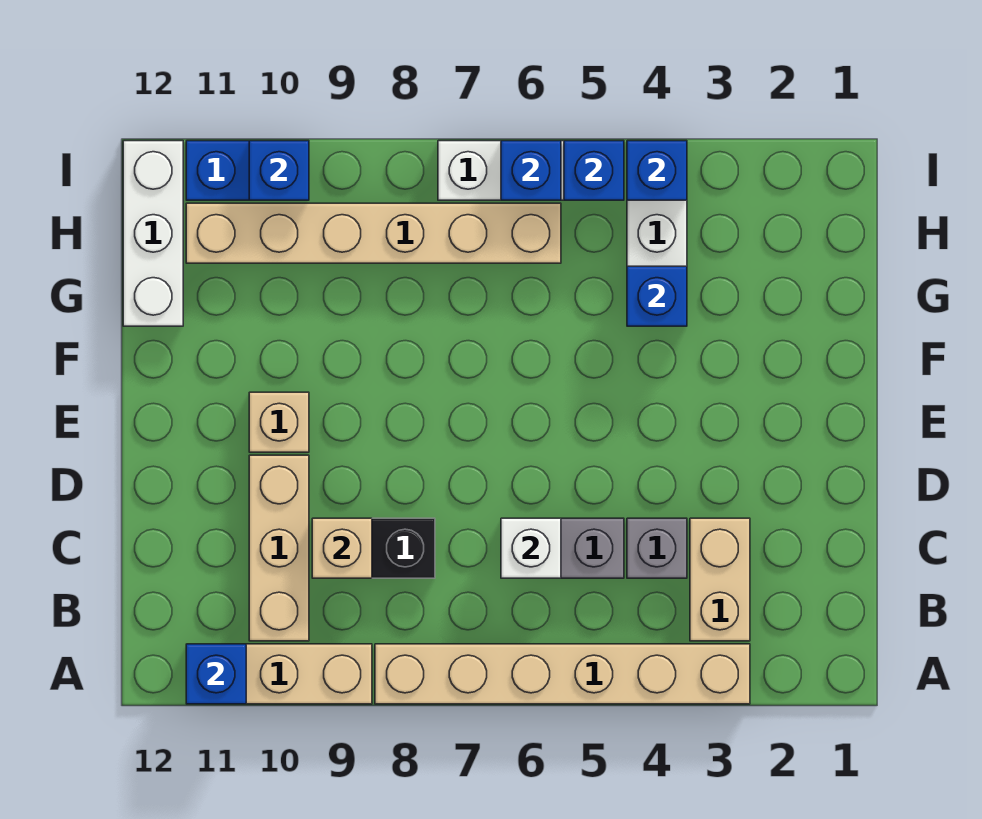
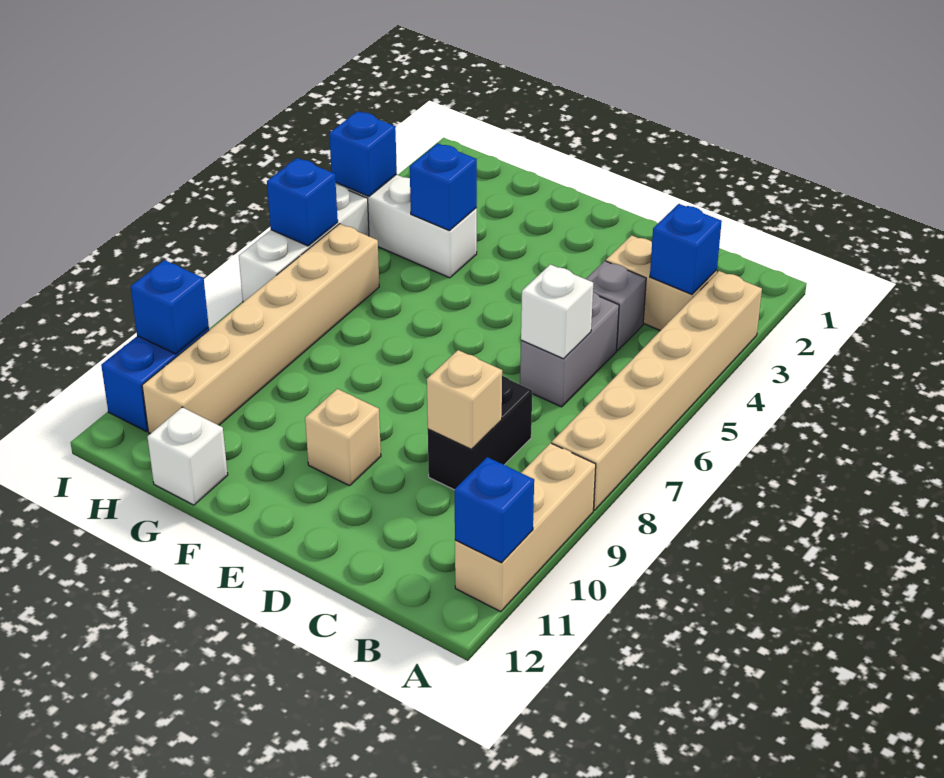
tan 1x3 brick [249,455,309,641] -> none
white 1x3 brick [123,141,183,326] -> white 1x1 brick [147,407,228,505]
blue 1x1 brick [564,141,624,200] -> blue 1x1 brick moved to [650,204,722,294]

